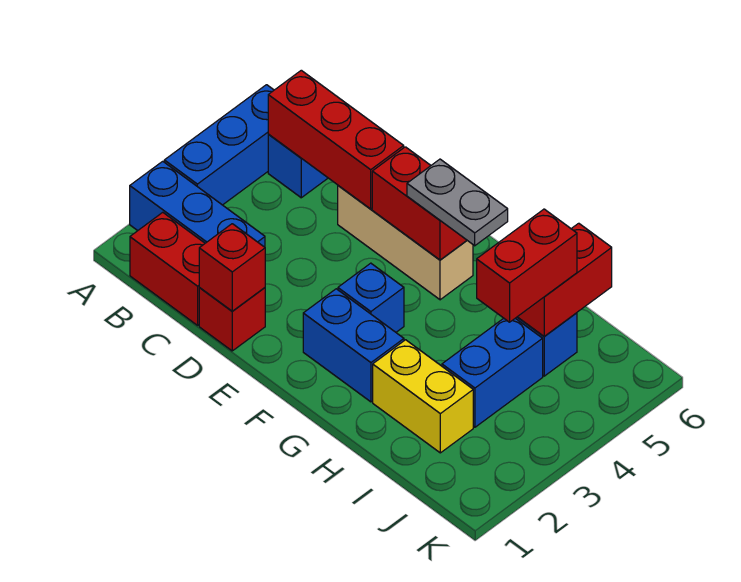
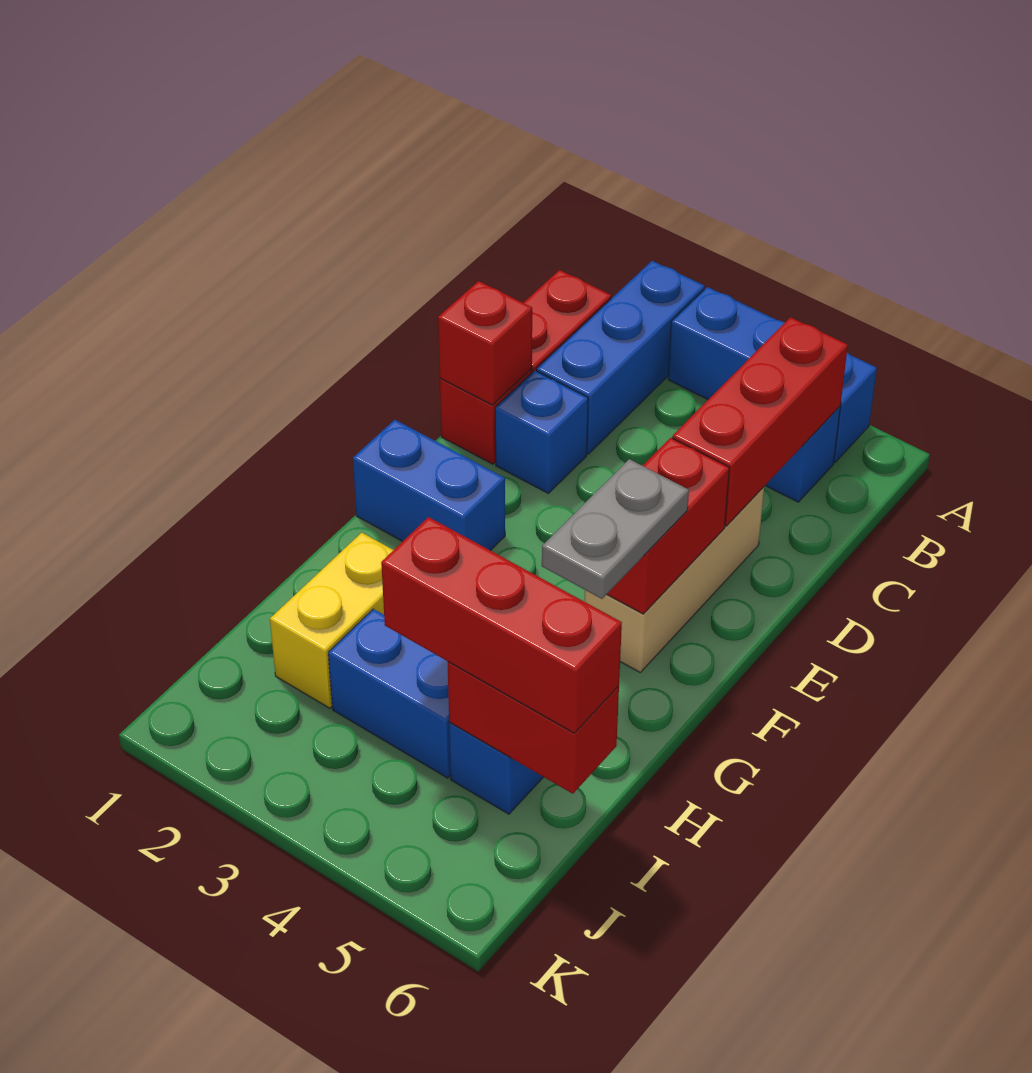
blue 1x2 brick [303,289,404,402] -> blue 1x2 brick turned to [353,420,505,551]
blue 1x1 brick [338,263,404,332] -> blue 1x1 brick moved to [495,371,588,493]
red 1x2 brick [477,209,577,322] -> red 1x3 brick [381,517,622,733]

